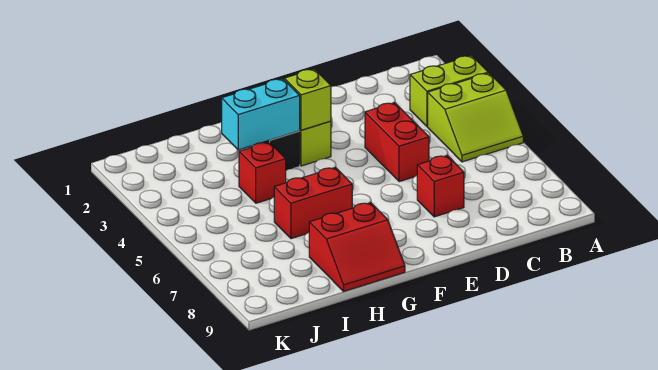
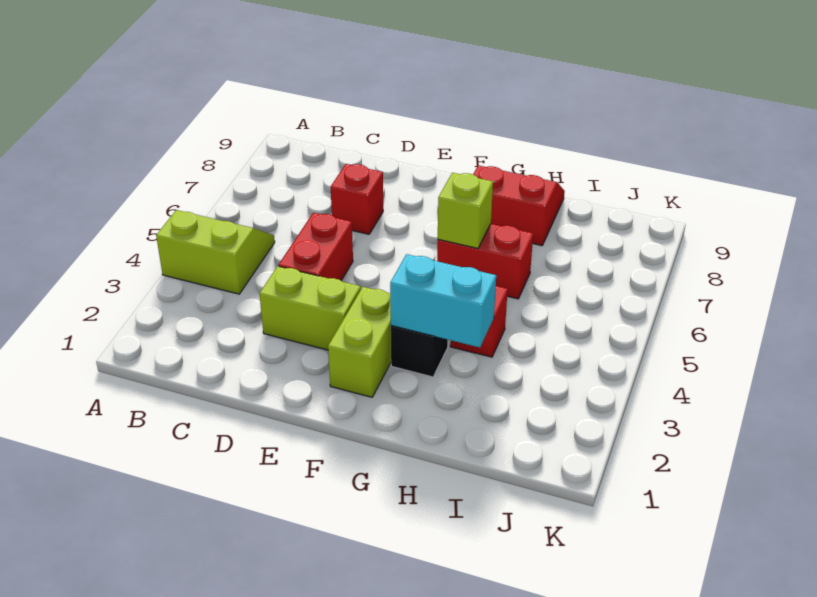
lime 1x2 brick [410,55,488,127] -> lime 1x2 brick moved to [259,266,361,350]
lime 1x1 brick [284,69,331,130] -> lime 1x1 brick moved to [438,173,493,248]

